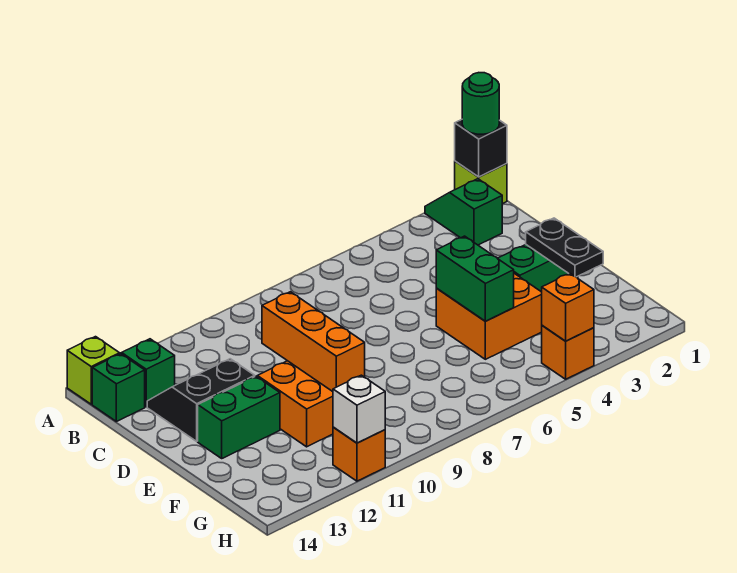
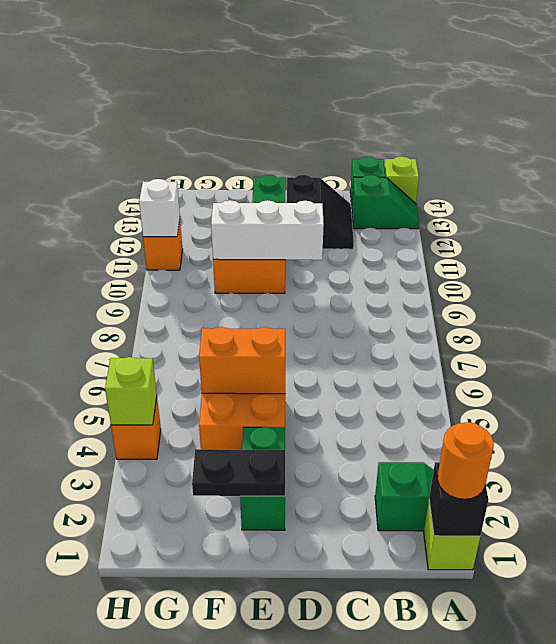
green 1x1 round brick [462,73,499,134] -> orange 1x1 round brick [438,422,494,499]
orange 1x3 brick [262,292,365,392] -> white 1x3 brick [211,200,324,260]
green 1x2 brick [436,236,514,321] -> orange 1x2 brick [199,327,285,394]
orange 1x1 brick [542,273,594,341] -> lime 1x1 brick [105,357,157,425]

